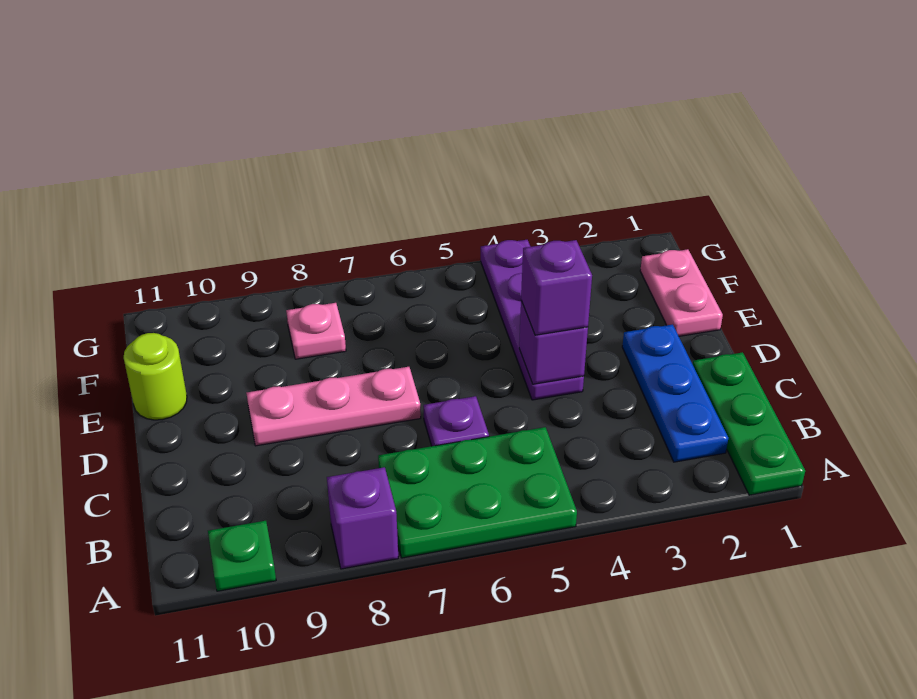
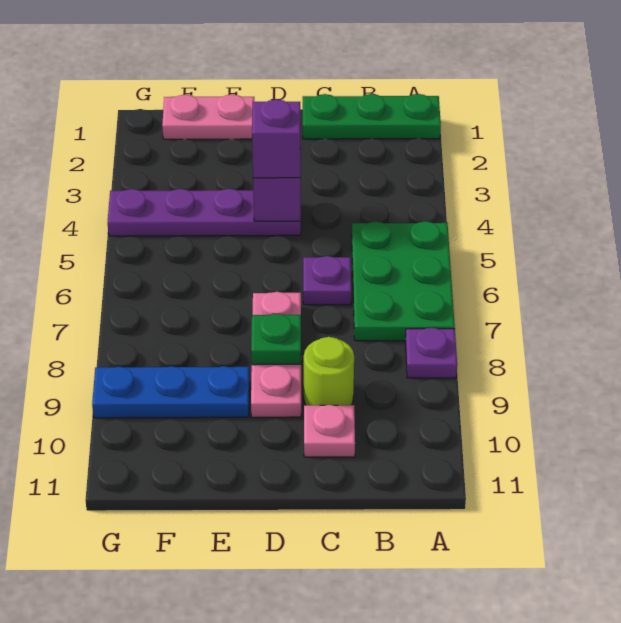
purple 1x1 brick [327,467,398,569] -> purple 1x1 plate [405,328,457,378]
green 1x1 plate [208,521,276,591] -> green 1x1 plate moved to [251,314,301,365]
blue 1x3 plate [622,324,728,462] -> blue 1x3 plate moved to [92,366,249,418]
lime 1x1 round brick [124,333,187,420] -> lime 1x1 round brick moved to [304,337,354,405]
pink 1x1 plate [286,303,346,359] -> pink 1x1 plate moved to [304,405,355,457]

